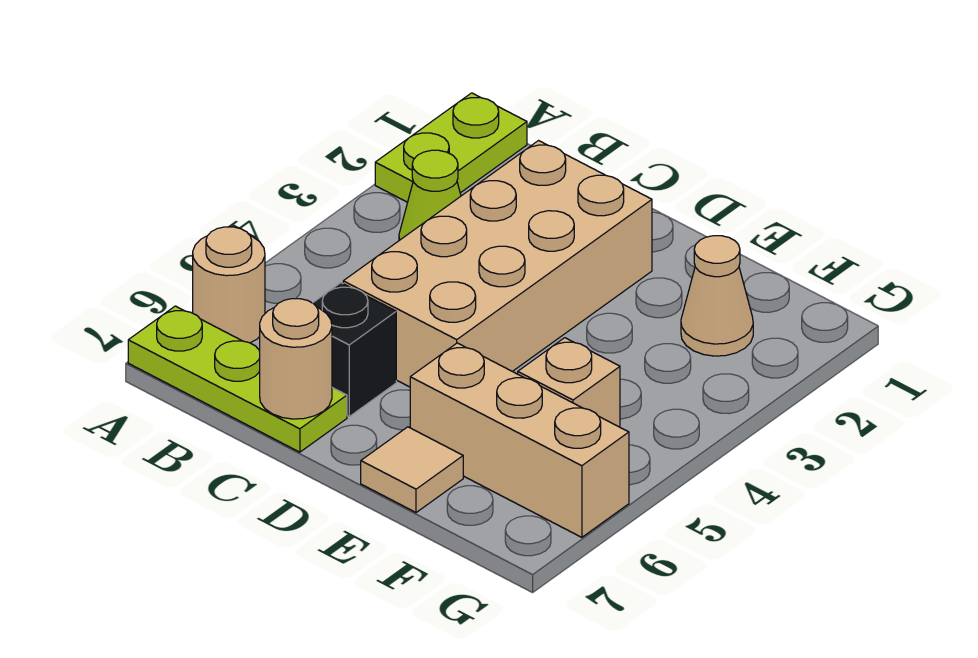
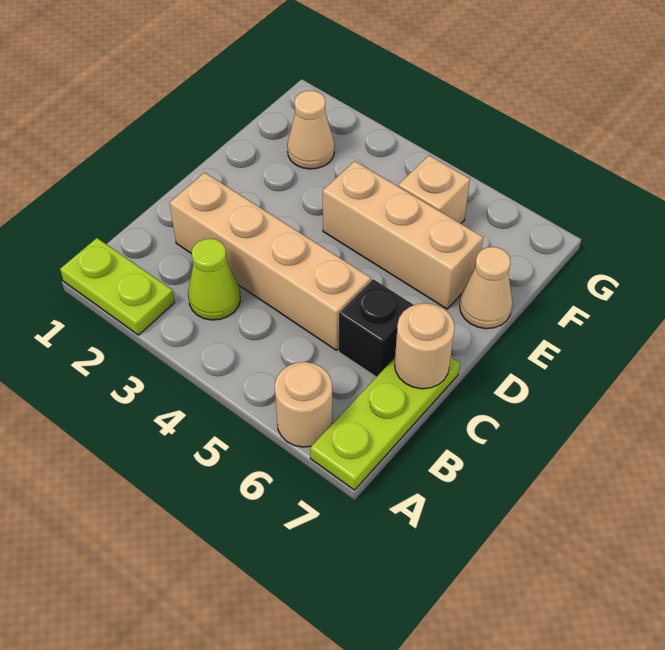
tan 2x4 brick [343,141,652,387] -> tan 1x4 brick [169,173,371,350]
tan 1x3 brick [410,343,629,537] -> tan 1x3 brick turned to [323,161,483,309]
tan 1x1 tile [361,427,463,513] -> tan 1x1 cone [460,247,513,329]

